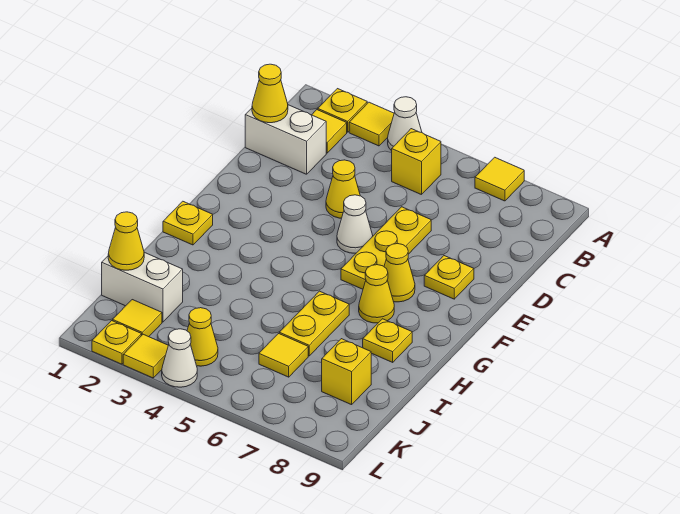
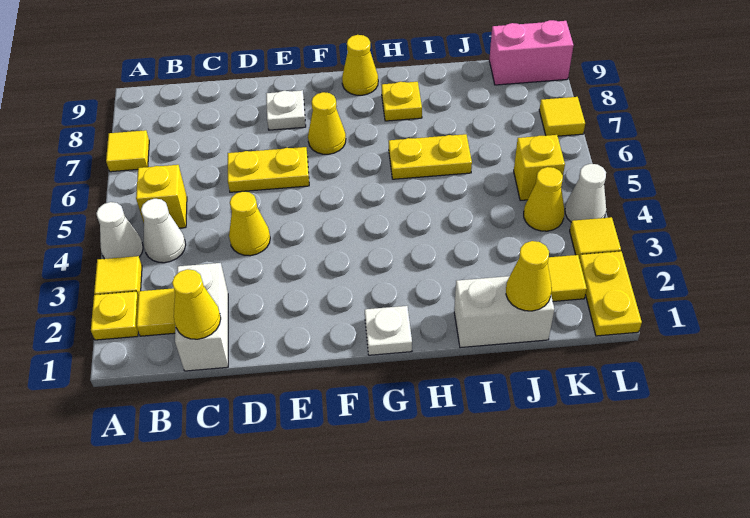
yellow 1x3 plate [341,207,431,289] -> yellow 1x2 plate [228,147,309,192]
white 1x1 cone [337,195,373,253] -> white 1x1 cone moved to [141,199,186,263]
yellow 1x1 plate [424,256,474,299] -> white 1x1 plate [266,90,306,130]
yellow 1x1 plate [163,201,213,245] -> white 1x1 plate [365,306,412,355]
yellow 1x1 cone [359,265,394,323] -> yellow 1x1 cone moved to [342,35,378,95]
white 1x2 brick [102,253,183,322] -> white 1x2 brick turned to [454,276,554,348]
yellow 1x1 tile [259,334,308,377] -> yellow 1x1 tile moved to [539,97,585,136]
yellow 1x1 brick [322,339,371,405] -> yellow 1x1 brick moved to [514,135,565,201]
none -> pink 1x2 brick [489,20,574,85]
yellow 1x1 plate [92,321,141,364] -> yellow 1x2 plate [579,251,642,336]

